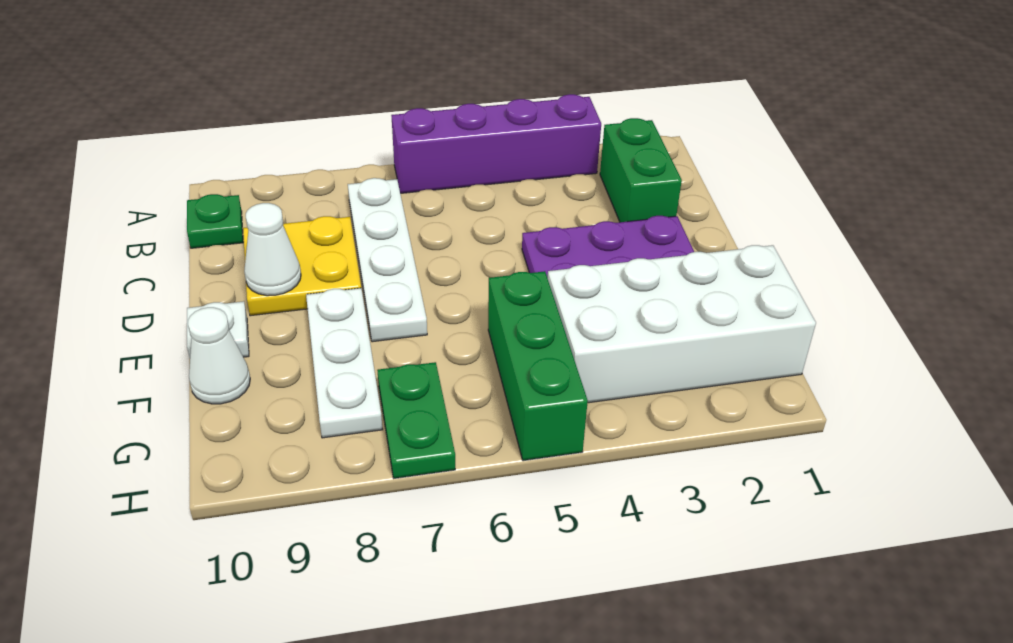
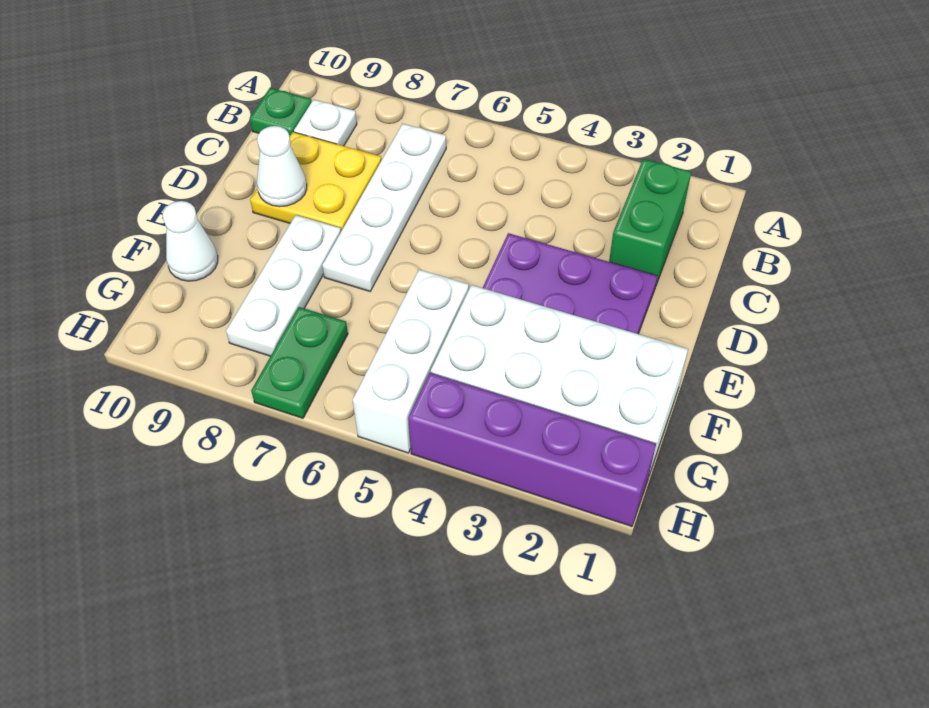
purple 1x4 brick [391,94,601,193] -> purple 1x4 brick moved to [408,373,656,526]
white 1x1 plate [187,301,249,358] -> white 1x1 plate moved to [294,100,357,146]
green 1x3 brick [488,271,588,461] -> white 1x3 brick [353,270,469,453]

